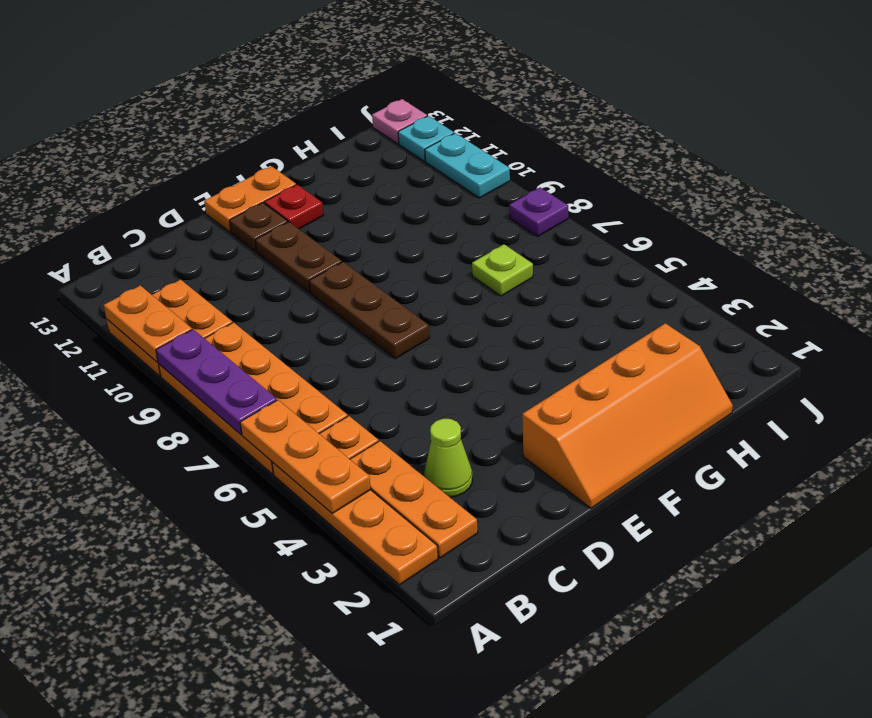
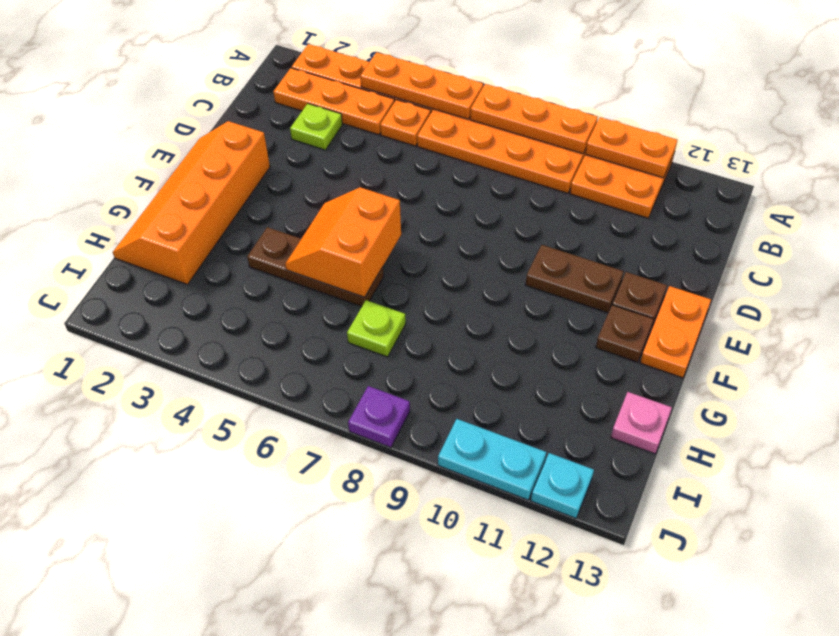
purple 1x3 plate [156,329,277,434] -> orange 1x3 plate [470,84,598,154]
lime 1x1 cone [424,419,472,497] -> lime 1x1 plate [290,103,342,150]
brown 1x3 plate [309,262,429,358] -> brown 1x3 plate moved to [247,227,384,307]
none -> orange 2x2 slope [285,187,401,297]
red 1x1 plate [265,185,324,229] -> brown 1x1 plate [596,305,654,362]
pink 1x1 plate [372,99,427,144] -> pink 1x1 plate moved to [611,392,672,454]

